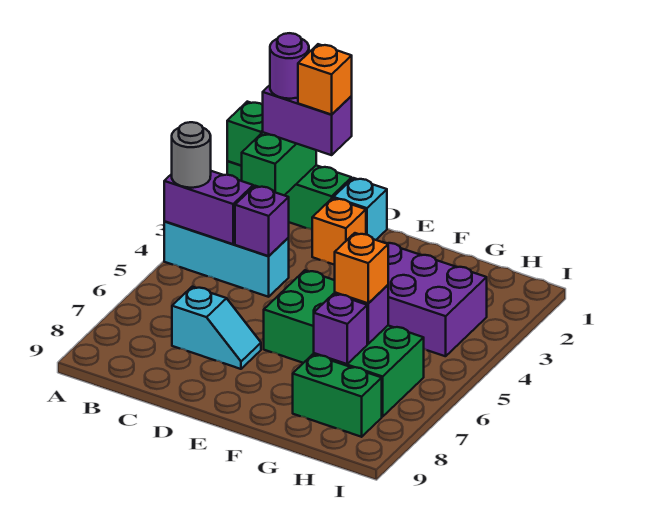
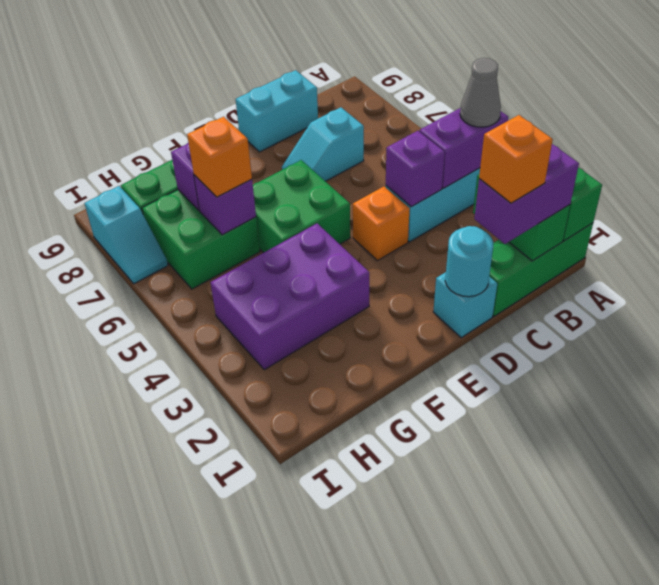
grey 1x1 round brick [172,122,211,188] -> grey 1x1 cone [460,58,501,127]
purple 1x1 round brick [270,33,309,99] -> none
none -> cyan 1x2 brick [236,70,318,152]
none -> cyan 1x1 round brick [445,226,494,297]
orange 1x1 brick [312,198,366,265] -> orange 1x1 brick moved to [353,187,410,261]
none -> cyan 1x2 slope [85,186,168,284]

